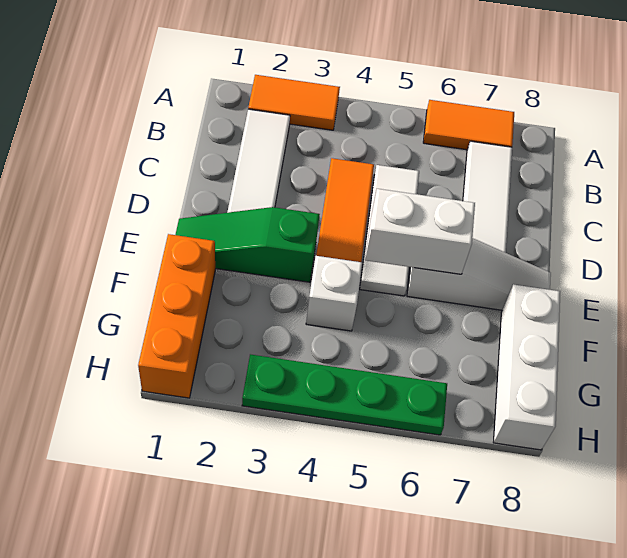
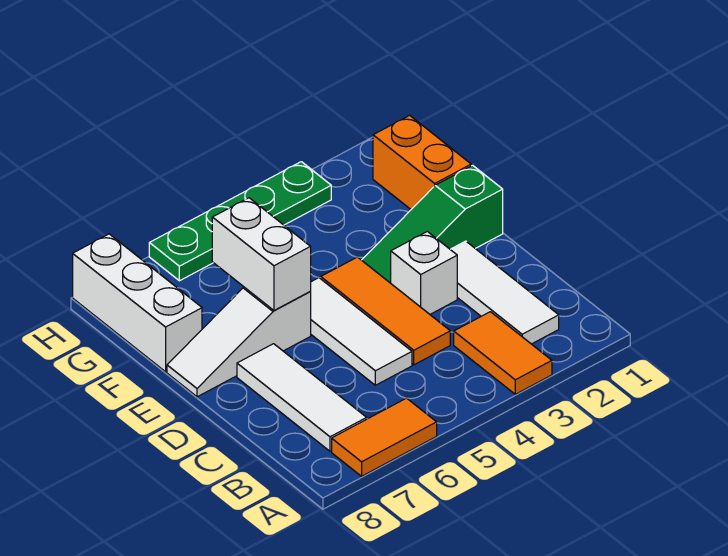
orange 1x2 tile [248,75,340,130] -> orange 1x2 tile turned to [454,312,552,394]
green 1x3 slope [175,207,320,282] -> green 1x3 slope turned to [362,165,503,283]
white 1x2 brick [365,189,475,274] -> white 1x2 brick turned to [212,198,311,310]
orange 1x3 brick [138,234,215,398] -> orange 1x2 brick [373,115,471,209]
white 1x1 brick [306,256,362,331] -> white 1x1 brick moved to [391,231,457,314]

